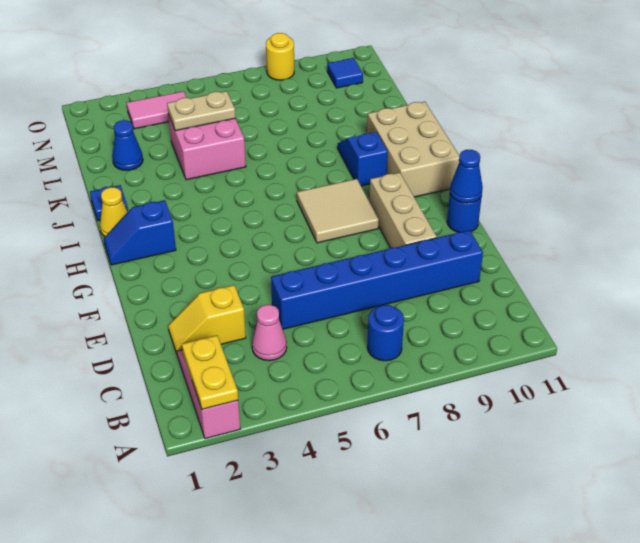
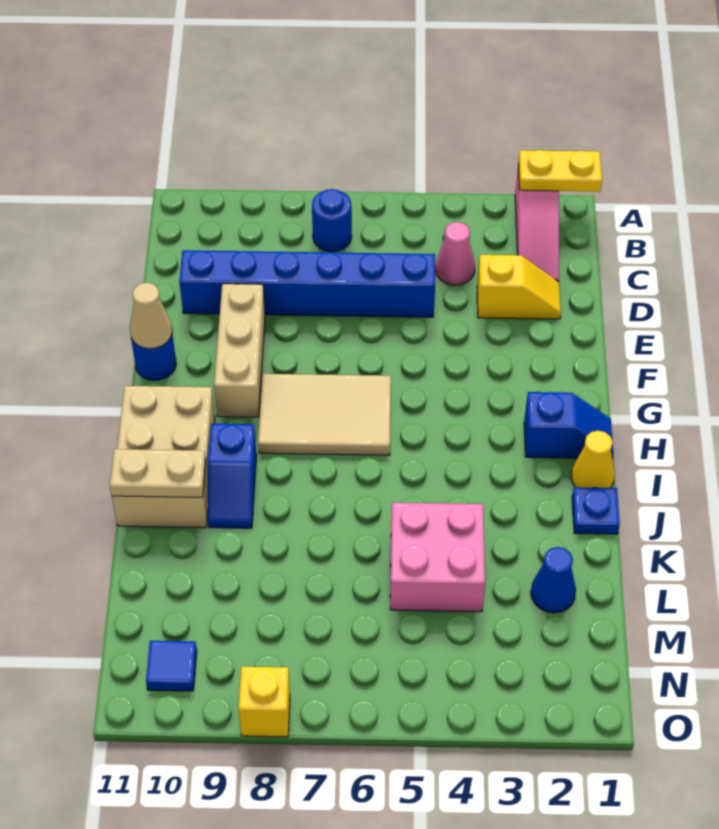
yellow 1x2 plate [182,335,238,409] -> yellow 1x2 plate turned to [518,150,602,192]
blue 1x1 cone [450,150,483,203] -> tan 1x1 cone [130,283,172,349]
tan 2x2 tile [297,179,379,243] -> tan 2x3 tile [258,374,391,455]
tan 1x2 plate [167,91,236,131] -> tan 1x2 plate moved to [110,449,206,497]
pink 1x2 tile [127,91,187,129] -> none
yellow 1x1 round brick [266,33,294,80] -> yellow 1x1 brick [239,667,290,737]

